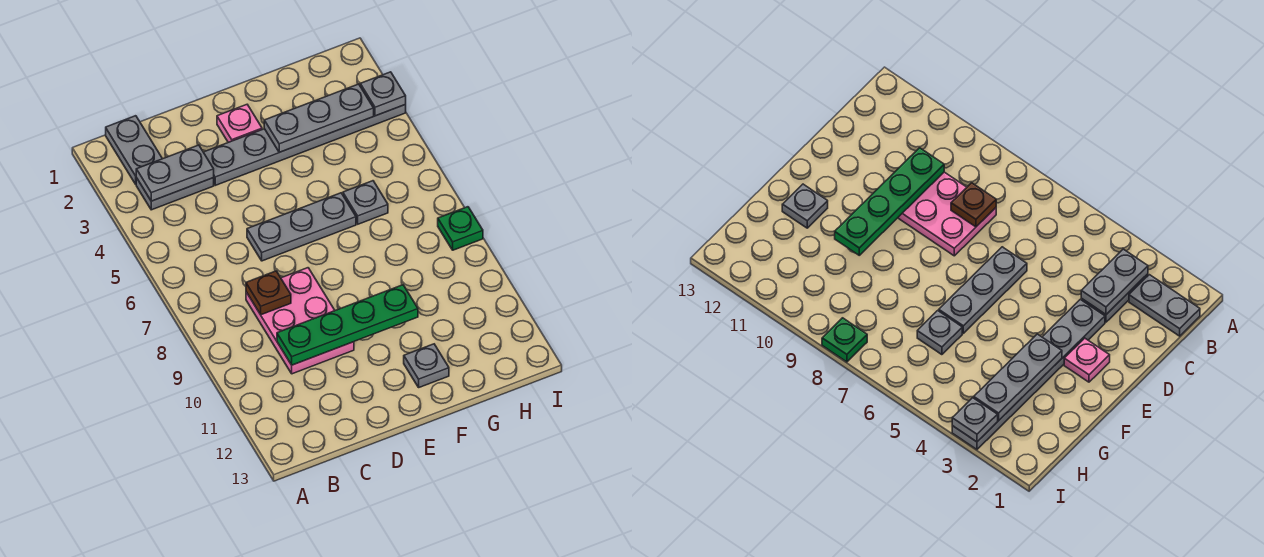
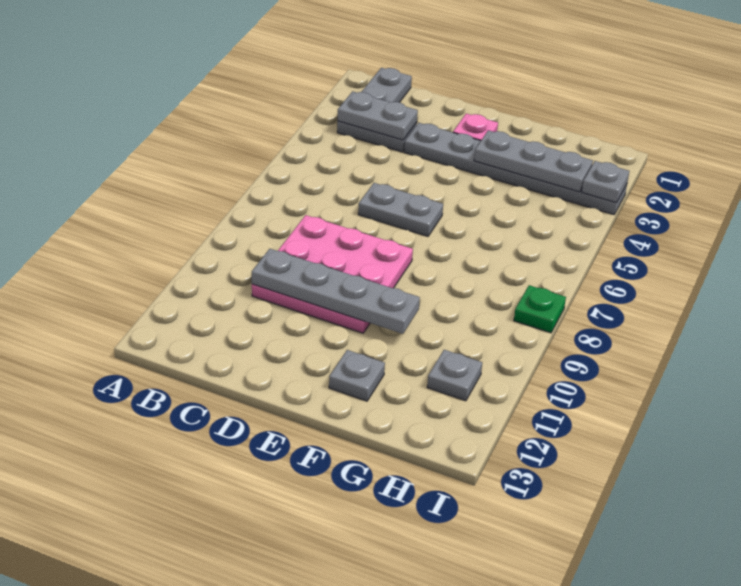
pink 2x3 plate [246,268,354,374] -> pink 3x3 plate [252,215,413,333]
brown 1x1 plate [246,271,291,315] -> none
green 1x4 plate [277,285,418,365] -> grey 1x4 plate [252,249,420,334]
grey 1x3 plate [247,193,356,261] -> grey 1x2 plate [358,183,443,236]
grey 1x1 plate [343,181,388,224] -> grey 1x1 plate moved to [427,350,482,401]

